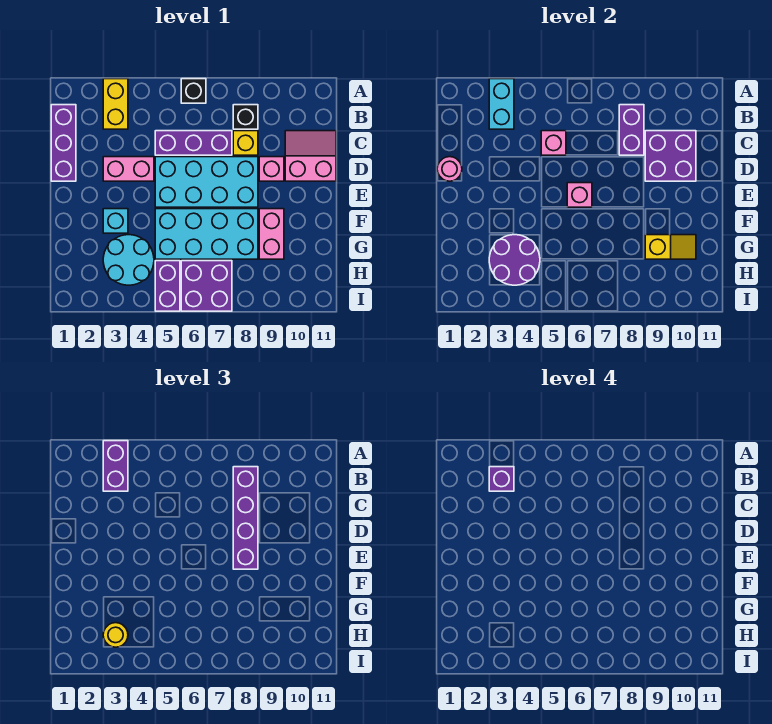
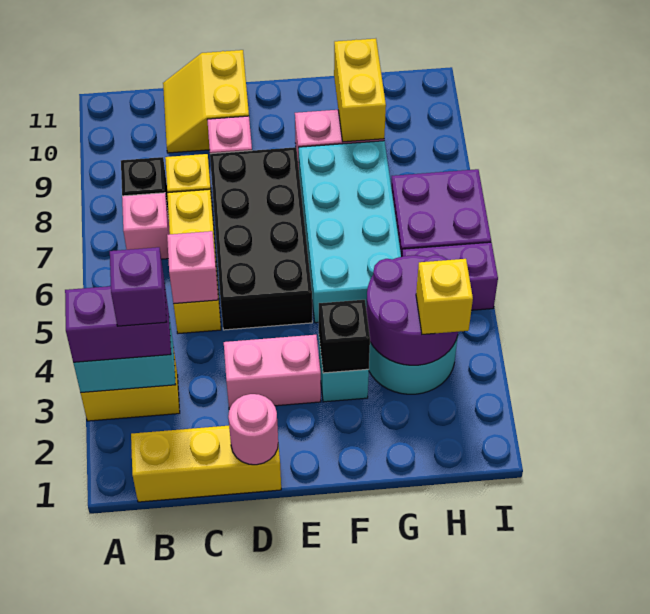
black 1x1 brick [181,79,206,103] -> black 1x1 brick moved to [319,300,370,373]
purple 1x3 brick [51,105,76,181] -> yellow 1x3 brick [131,426,281,502]
purple 1x2 brick [619,105,644,155] -> none
purple 1x4 brick [233,467,258,569] -> none
purple 1x3 brick [155,131,232,155] -> yellow 1x3 brick [167,189,221,334]
purple 2x2 brick [645,131,696,181] -> none
pink 2x2 slope [285,131,336,181] -> yellow 2x2 slope [163,50,249,153]
pink 1x2 brick [103,157,154,181] -> pink 1x2 brick turned to [224,335,321,409]
cyan 2x4 brick [155,157,258,207] -> black 2x4 brick [210,147,312,330]
pink 1x1 brick [567,183,592,207] -> pink 1x1 brick moved to [122,193,170,259]
yellow 1x2 slope [645,235,696,259] -> yellow 1x2 brick [334,39,386,142]
yellow 1x1 round brick [103,623,128,647] -> yellow 1x1 brick [416,259,473,334]

